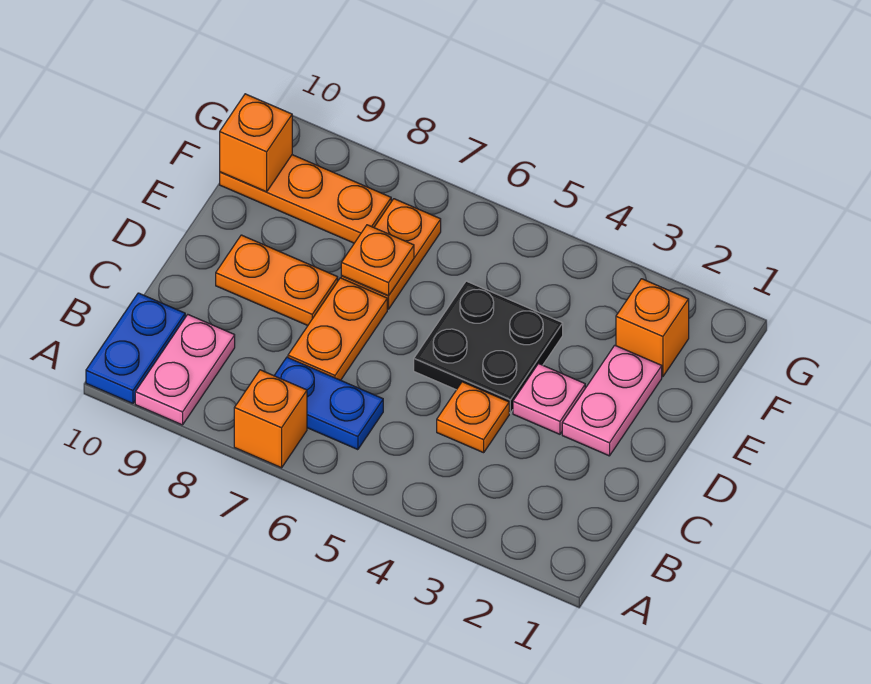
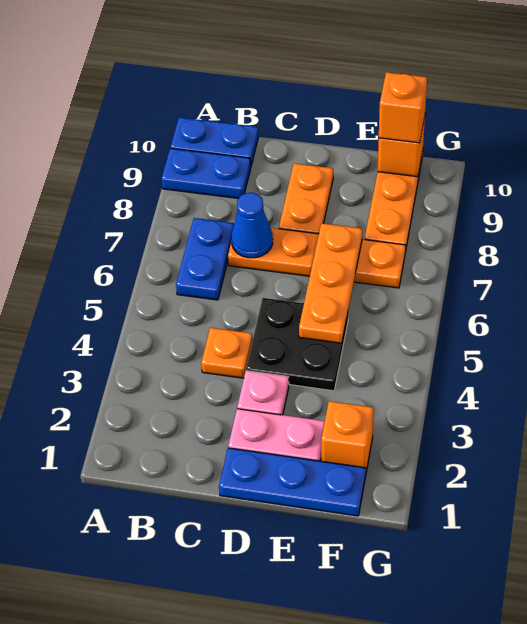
orange 1x1 brick [234,370,307,468] -> orange 1x1 brick moved to [379,72,427,143]
pink 1x2 plate [135,315,235,425] -> blue 1x2 plate [161,148,251,198]
none -> blue 1x1 cone [231,193,273,258]
none -> blue 1x3 plate [219,448,366,516]
orange 1x1 plate [341,225,414,296] -> orange 1x3 plate [299,223,362,343]

